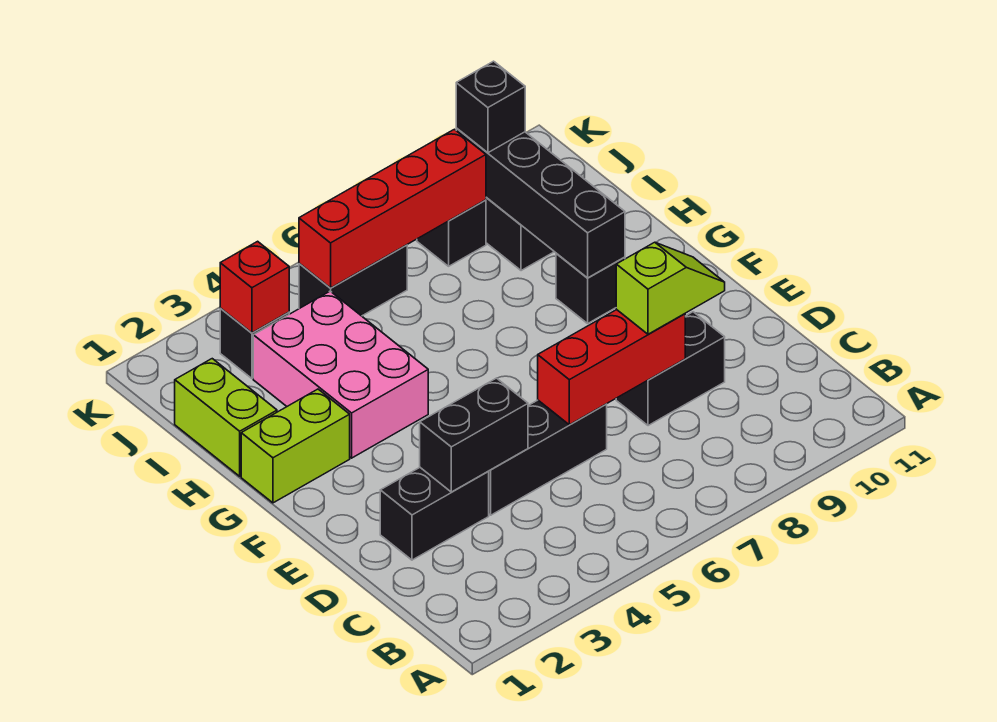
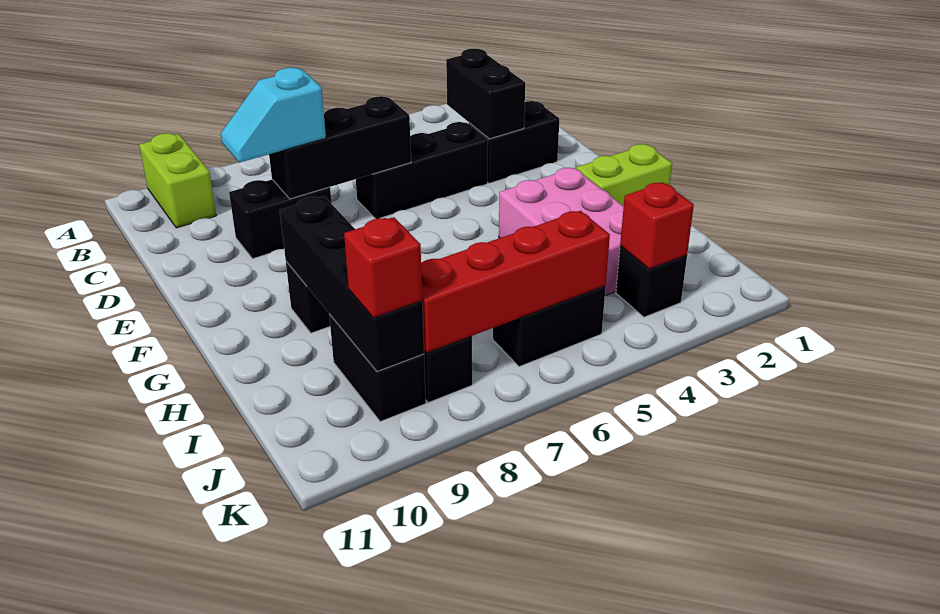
black 1x2 brick [420,378,528,492] -> black 1x2 brick turned to [446,49,525,139]
red 1x3 brick [538,310,685,425] -> black 1x3 brick [269,96,411,199]
lime 1x2 slope [616,242,725,334] -> cyan 1x2 slope [221,68,326,163]
lime 1x2 brick [175,359,277,476] -> lime 1x2 brick moved to [139,133,216,228]
black 1x1 brick [456,61,525,153] -> red 1x1 brick [344,217,422,318]

